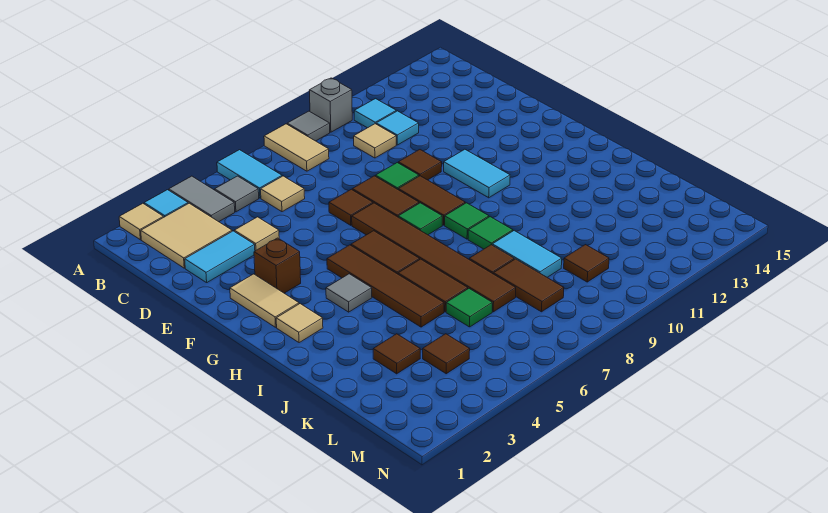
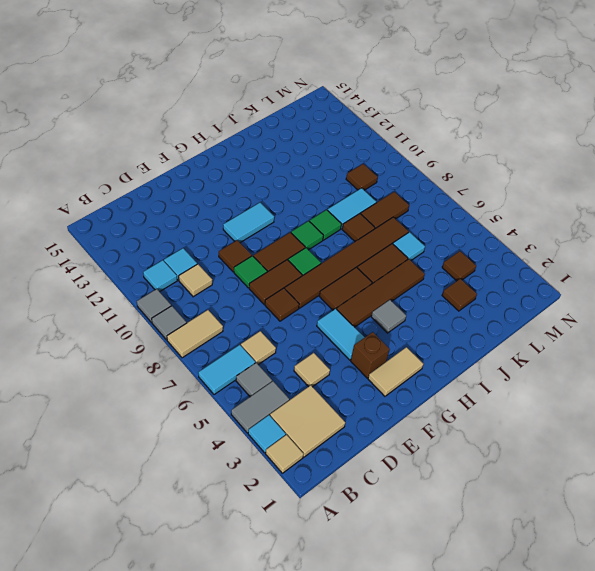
grey 1x1 brick [309,78,352,132] -> grey 1x1 tile [137,289,171,323]
cyan 1x2 tile [185,231,255,283] -> cyan 1x2 tile moved to [317,309,365,360]
tan 1x1 tile [276,304,323,343] -> none
green 1x1 tile [446,289,492,327] -> cyan 1x1 tile [393,232,425,260]

